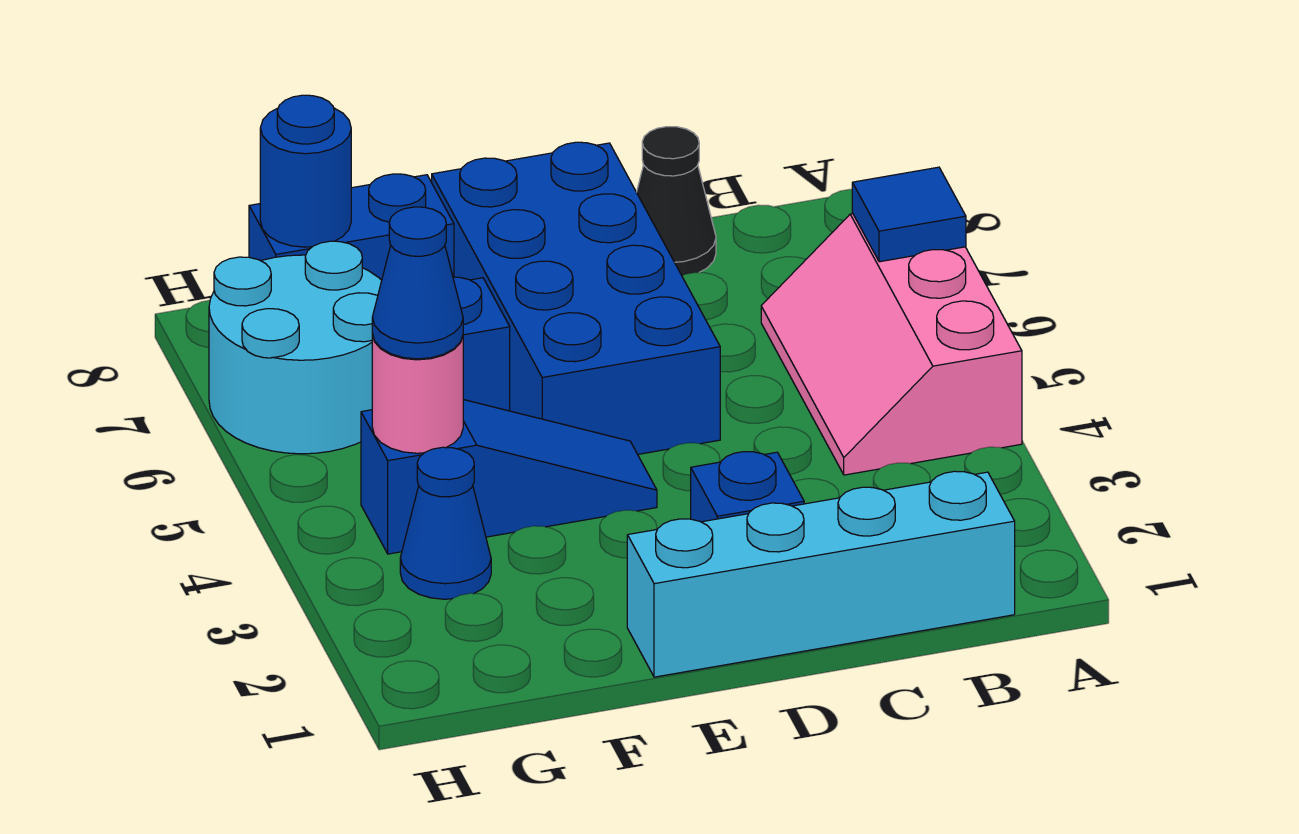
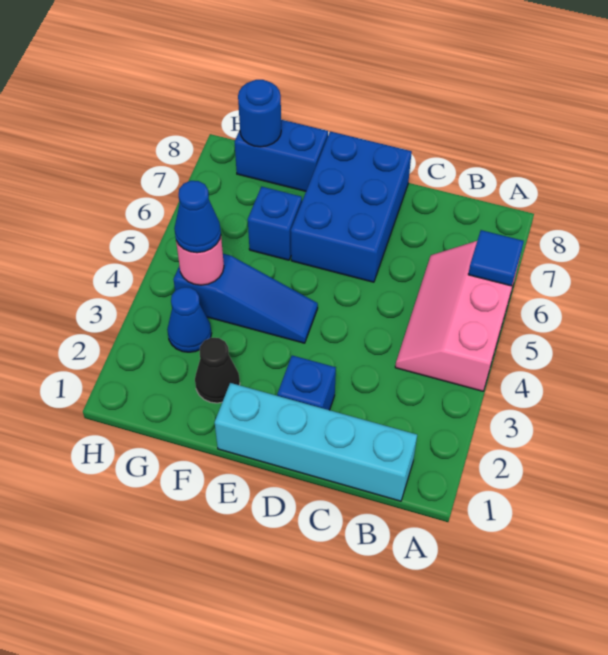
black 1x1 cone [637,127,716,276] -> black 1x1 cone moved to [195,338,240,403]
blue 2x4 brick [432,142,720,454] -> blue 2x3 brick [291,131,412,282]
cyan 2x2 round brick [209,241,382,454] -> none

